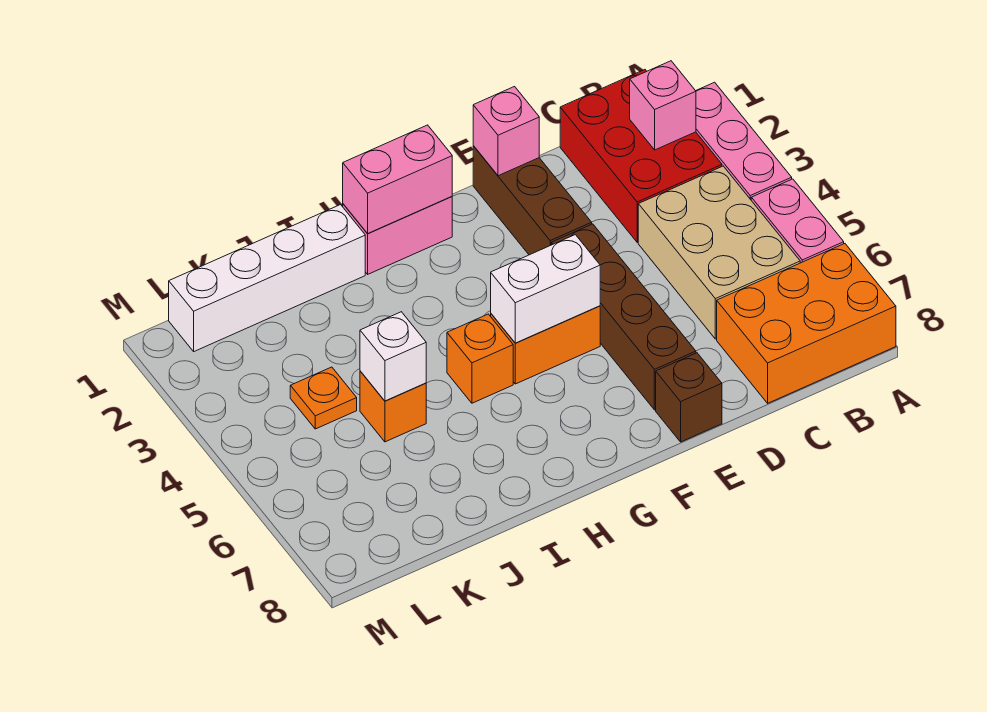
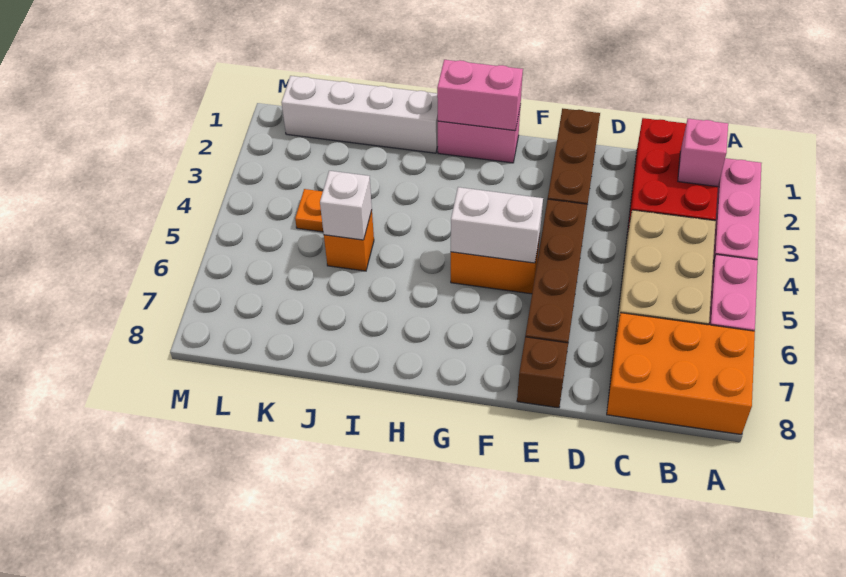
pink 1x1 brick [473,87,539,176] -> none
orange 1x1 brick [447,314,513,403] -> none

